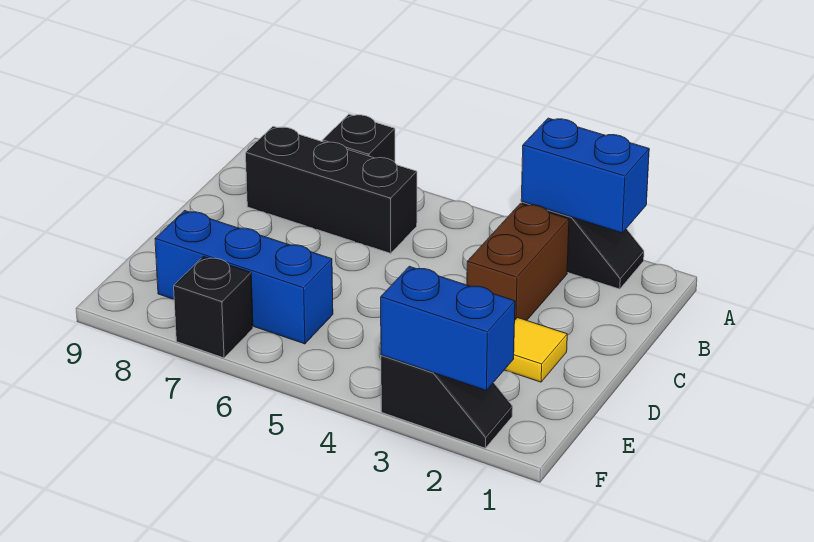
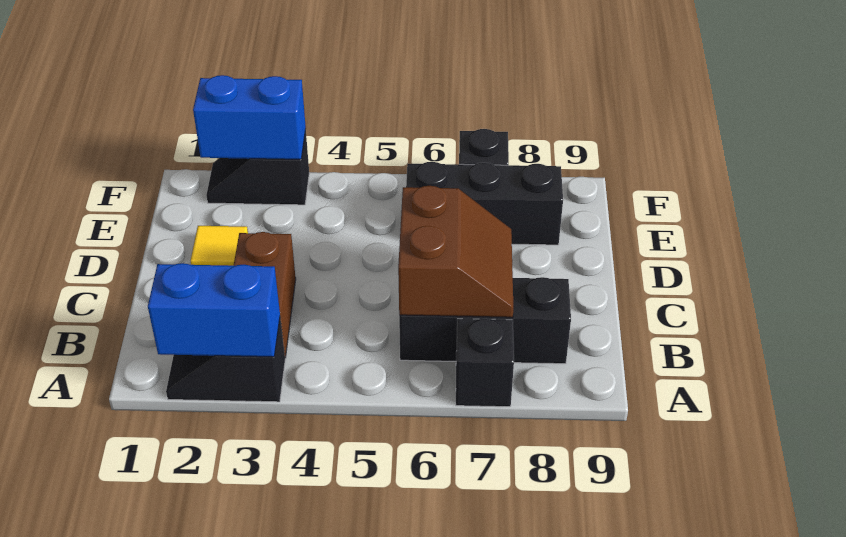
none -> brown 2x2 slope [398,186,513,317]
blue 1x3 brick [155,211,333,344] -> black 1x3 brick [406,162,563,245]

